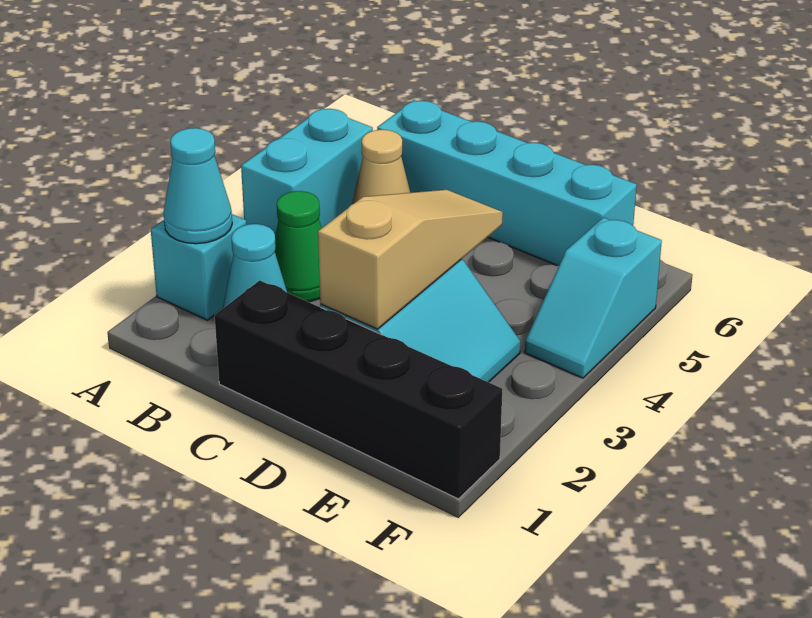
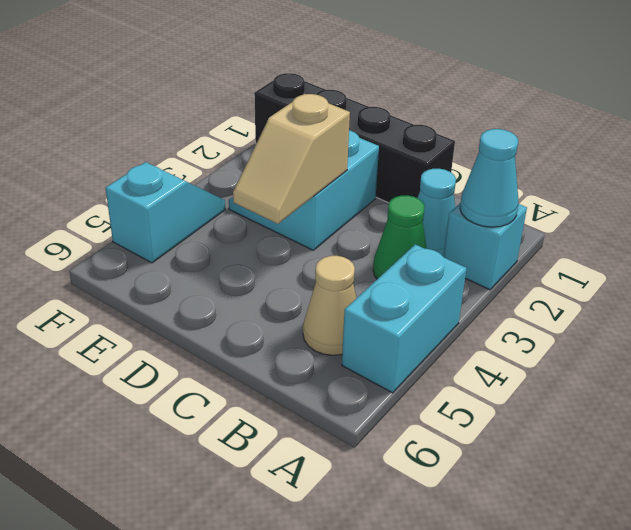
cyan 1x4 brick [377,100,637,266] -> none
tan 1x3 slope [318,190,503,329] -> tan 1x2 slope [233,94,350,224]

